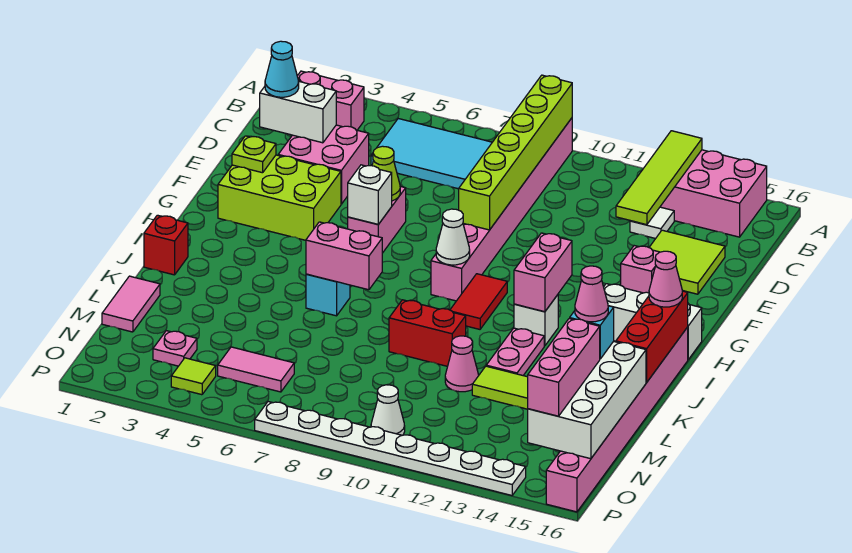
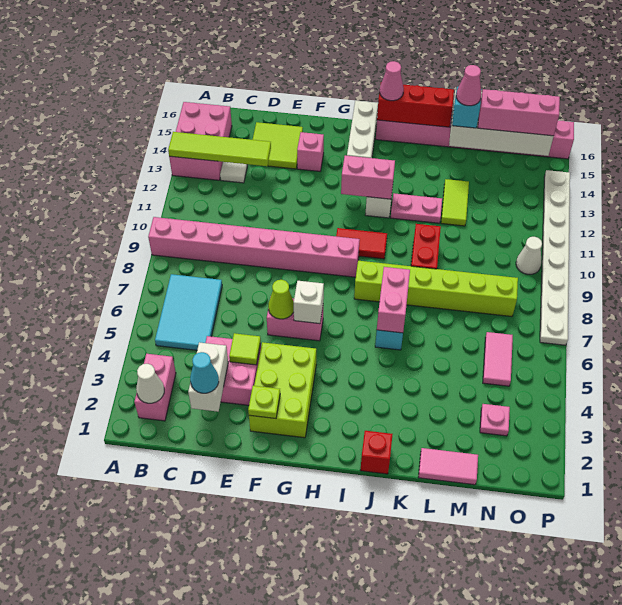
lime 1x6 brick [459,75,572,230] -> lime 1x6 brick moved to [354,261,518,317]
white 1x1 cone [436,209,470,265] -> white 1x1 cone moved to [136,364,164,403]
pink 1x1 cone [445,336,479,392] -> none
lime 1x1 tile [171,358,216,395] -> lime 1x1 tile moved to [229,333,261,365]

